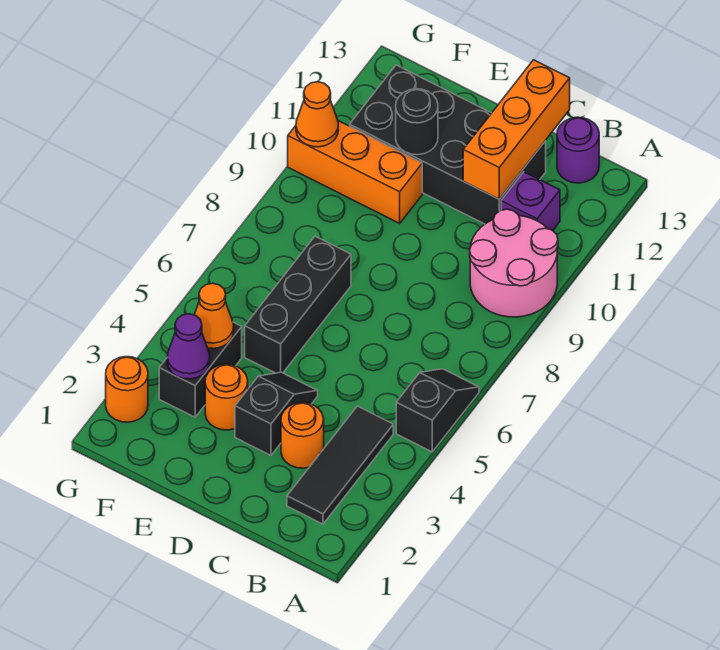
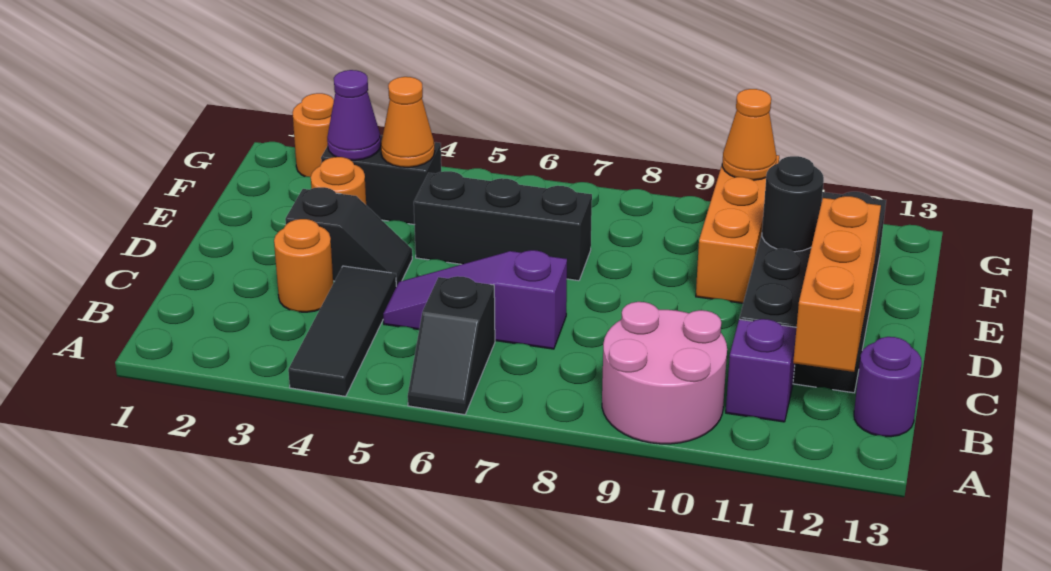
black 1x2 slope [396,369,479,452] -> black 1x2 slope turned to [408,276,495,415]
black 1x3 tile [287,406,393,524] -> black 1x3 tile turned to [288,266,396,396]
none -> purple 1x3 slope [383,250,567,349]
orange 1x3 brick [463,60,570,199] -> orange 1x3 brick turned to [793,196,881,372]

